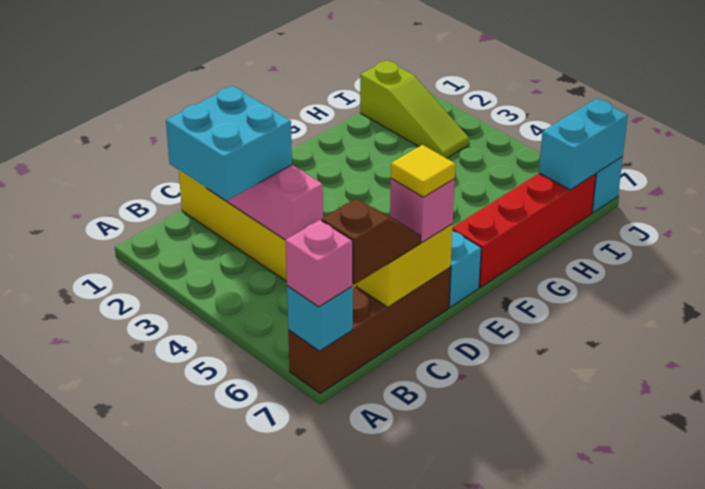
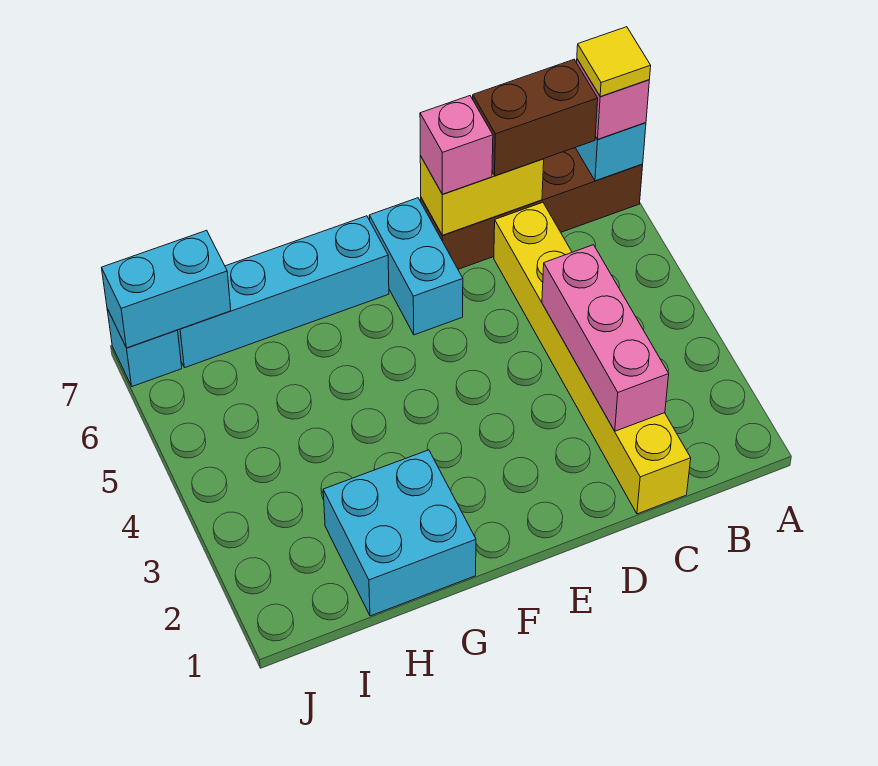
cyan 2x2 brick [166,86,292,201] -> cyan 2x2 brick moved to [323,450,476,616]
brown 1x2 slope [322,199,421,285] -> brown 1x2 brick [473,60,598,176]
yellow 1x1 tile [391,145,455,197] -> yellow 1x1 tile moved to [577,27,651,97]
red 1x4 brick [452,173,596,287] -> cyan 1x4 brick [178,216,389,368]
lime 1x3 slope [360,60,469,158] -> none

